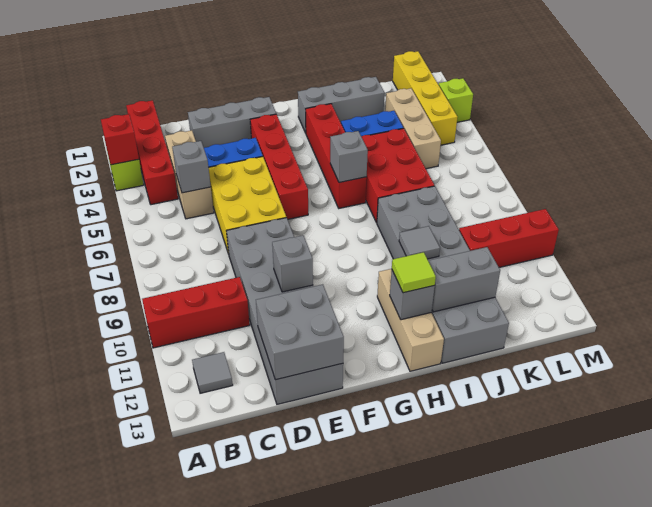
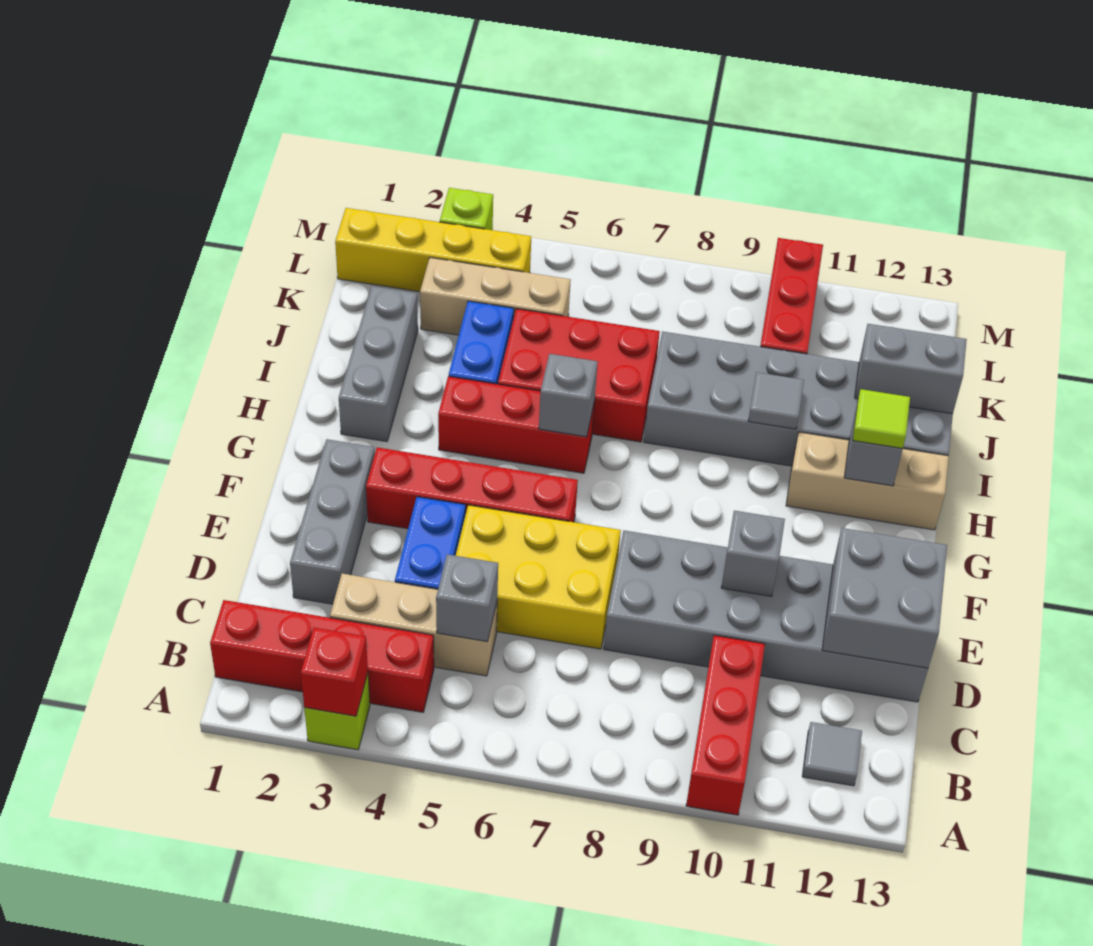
red 1x4 brick [306,104,367,208] -> red 1x3 brick [438,376,595,473]
grey 1x2 brick [428,247,500,312] -> grey 1x2 brick turned to [855,324,967,414]

